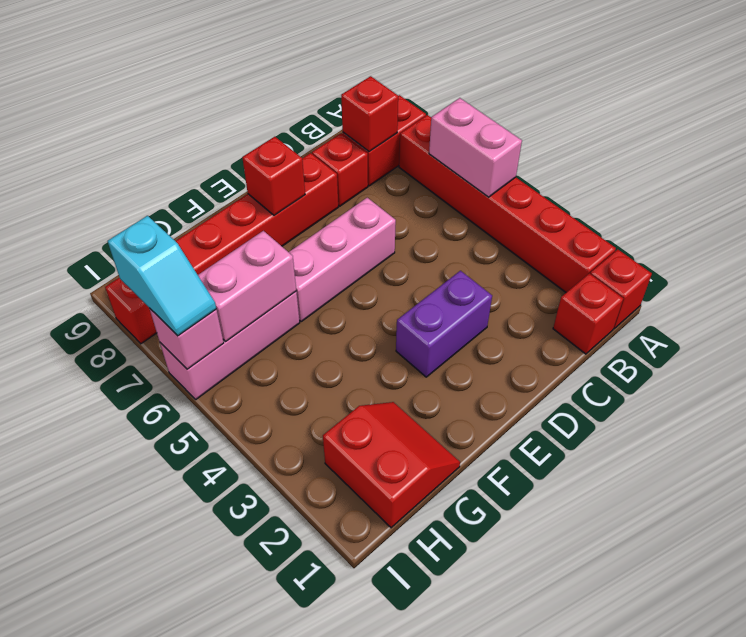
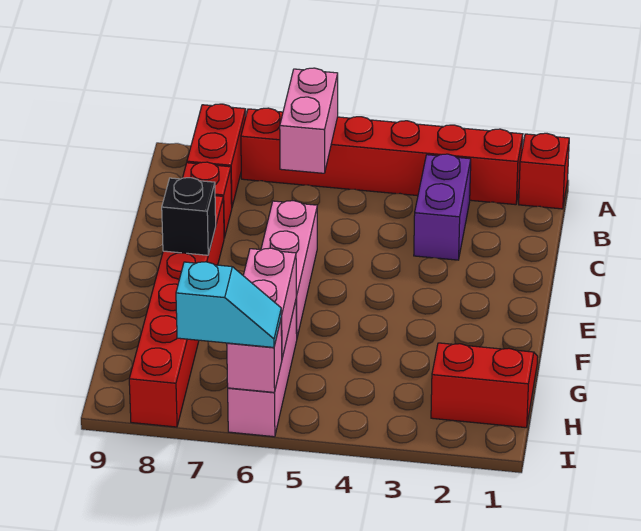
pink 1x2 brick [429,98,522,197] -> pink 1x2 brick turned to [280,68,338,173]
red 1x1 brick [553,273,623,354] -> none
red 1x1 brick [341,76,398,152] -> none
purple 1x2 brick [396,271,492,377] -> purple 1x2 brick moved to [414,154,471,260]
red 1x1 brick [242,137,305,215] -> black 1x1 brick [162,178,216,255]

